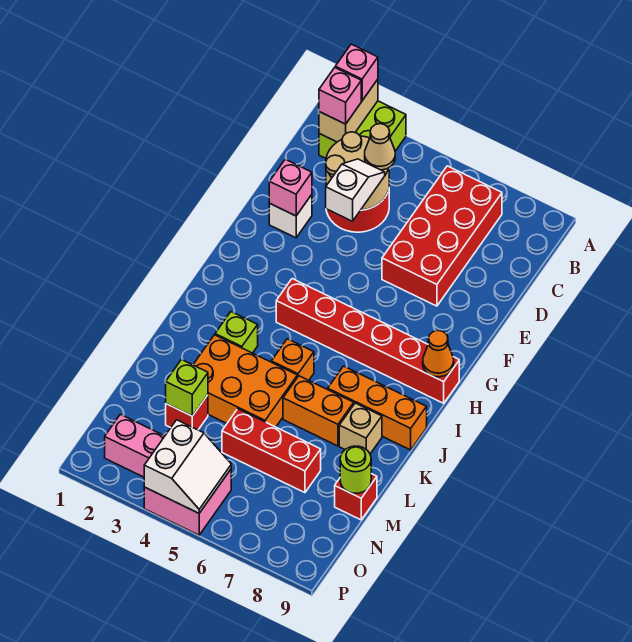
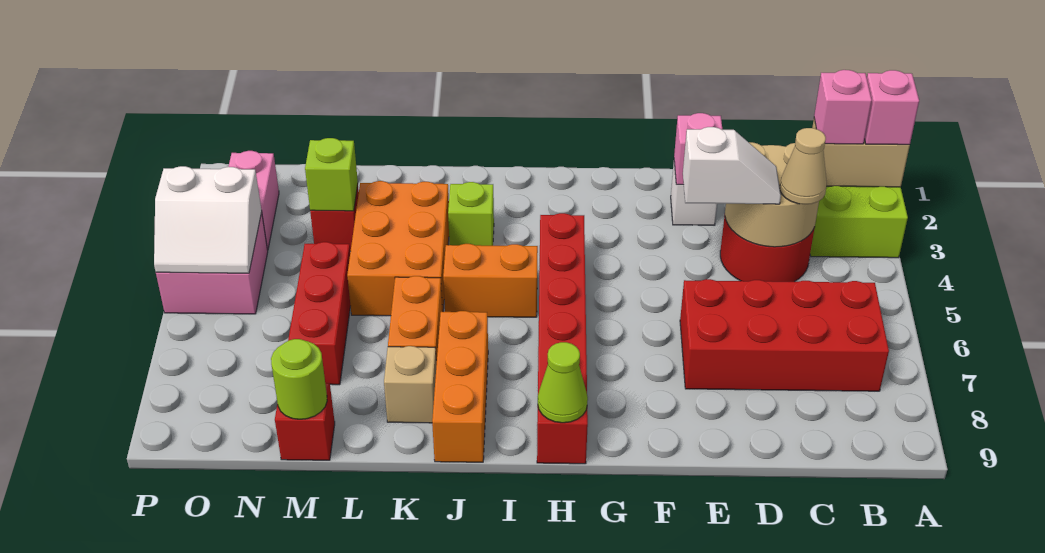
orange 1x1 cone [423,330,454,377] -> lime 1x1 cone [538,342,588,423]
orange 1x1 brick [271,339,314,380] -> orange 1x2 brick [443,244,538,317]

